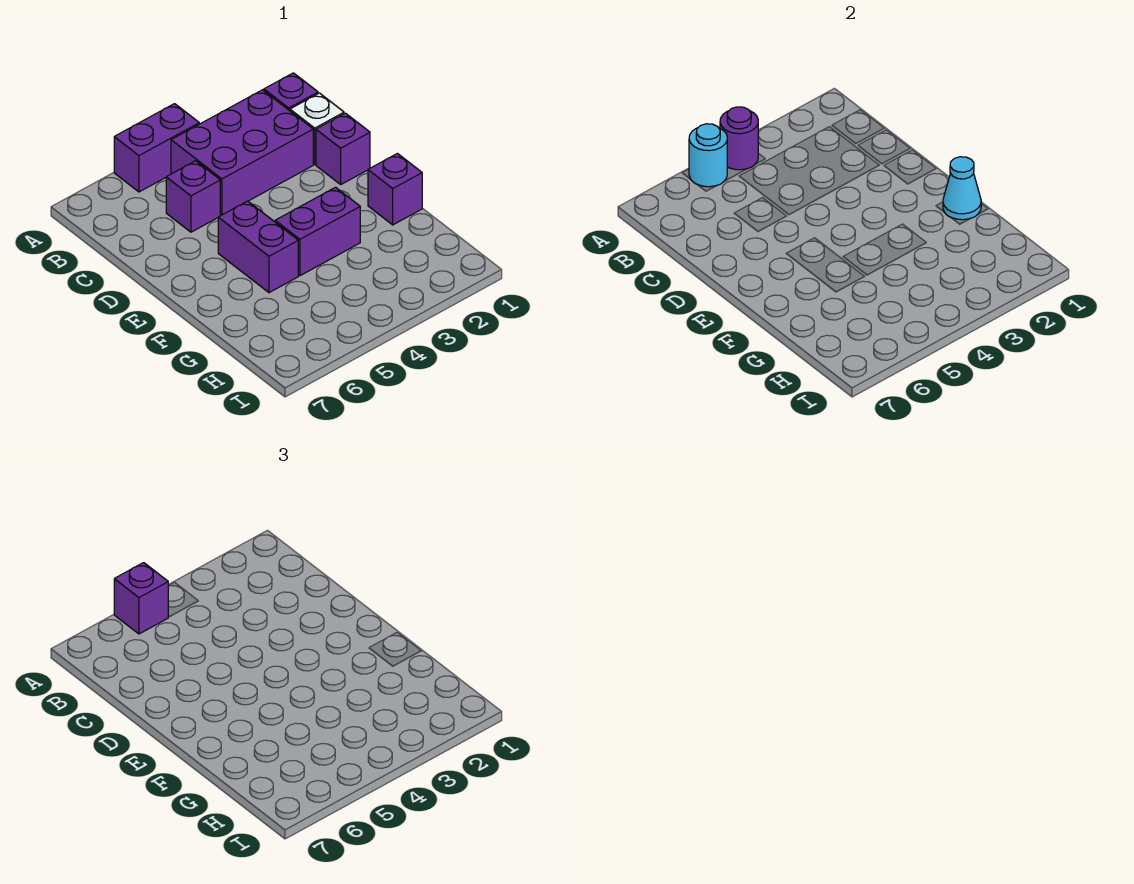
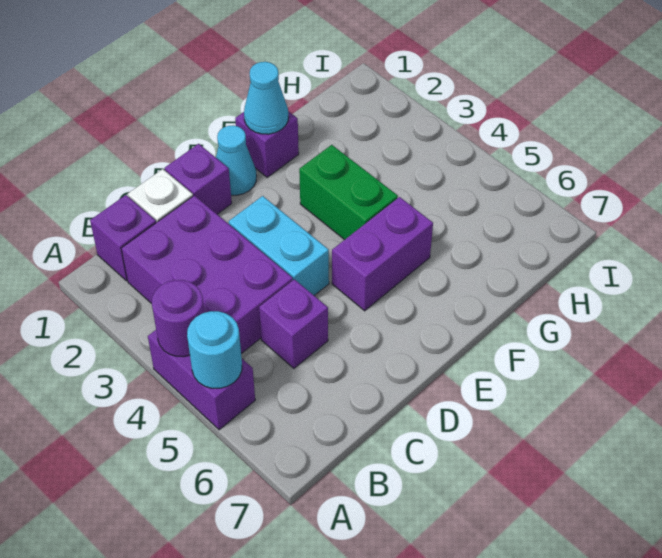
purple 1x1 brick [114,563,168,634] -> none
none -> cyan 1x2 brick [229,196,329,295]
none -> cyan 1x1 cone [216,125,257,195]
purple 1x2 brick [275,187,360,276] -> green 1x2 brick [299,145,398,240]

